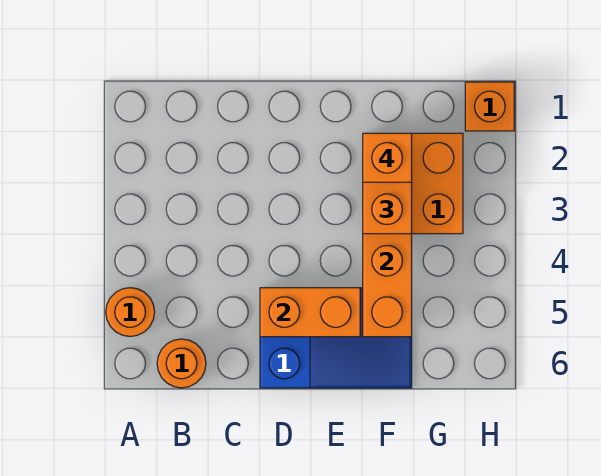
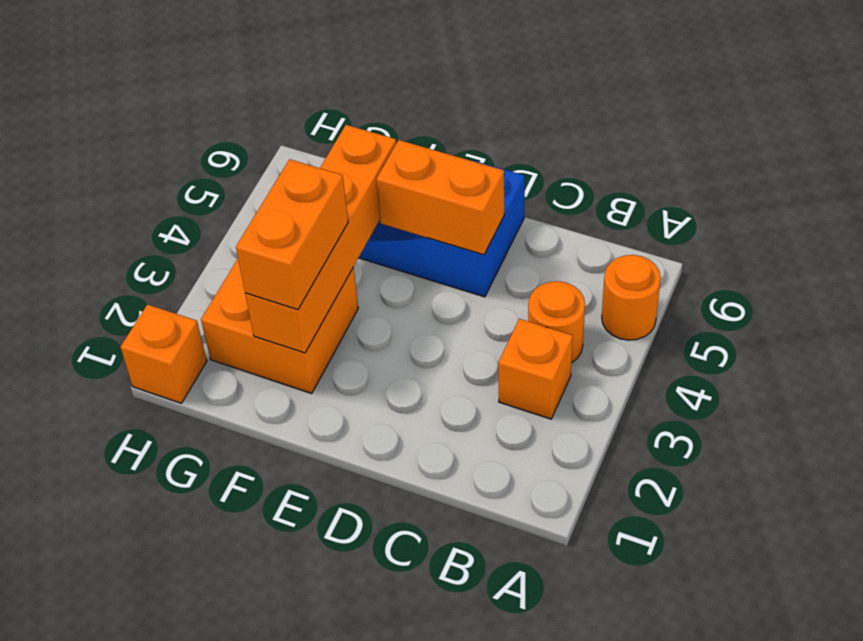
orange 1x1 round brick [157,339,206,388] -> orange 1x1 round brick moved to [528,281,585,363]
orange 1x1 brick [363,133,412,182] -> orange 1x1 brick moved to [498,319,573,419]

